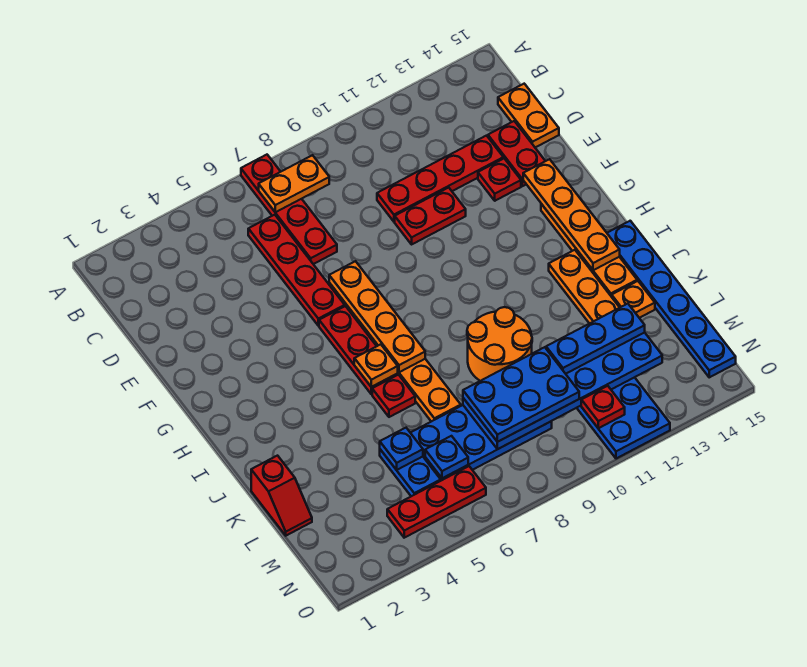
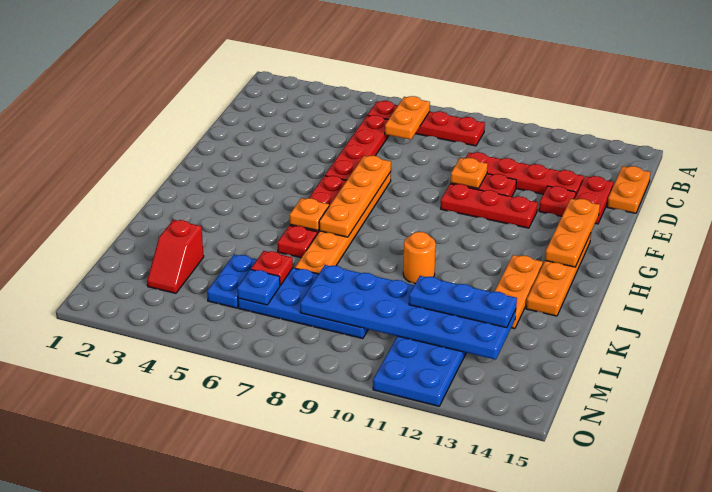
red 1x4 plate [241,155,337,264] -> red 1x4 plate turned to [368,101,485,146]
orange 1x2 plate [259,155,329,212] -> orange 1x2 plate turned to [385,96,430,140]
orange 1x4 plate [523,159,620,270] -> orange 1x3 plate [545,198,600,267]
blue 1x6 plate [607,221,736,377] -> none
orange 2x2 round brick [467,307,532,381] -> orange 1x1 round brick [403,232,436,284]
red 1x2 slope [251,456,312,536] -> red 1x2 slope moved to [147,220,204,293]
orange 1x1 plate [612,281,655,318] -> orange 1x1 plate moved to [451,158,488,188]
blue 1x1 plate [380,428,423,470] -> none
blue 2x3 plate [463,347,579,442] -> none
red 1x3 plate [387,466,486,538] -> red 1x3 plate moved to [441,184,538,228]
red 1x1 plate [581,386,625,428] -> red 1x1 plate moved to [251,251,293,286]

